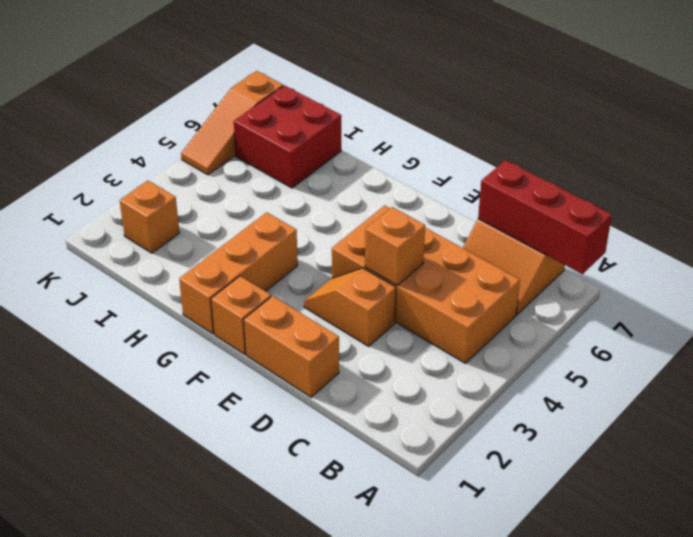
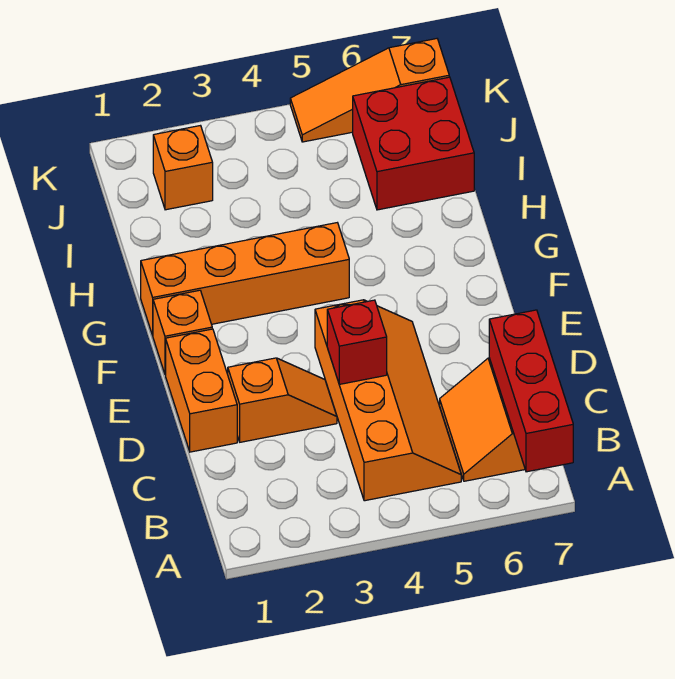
orange 2x4 brick [332,205,520,363] -> orange 2x4 slope [315,300,461,501]
orange 1x2 slope [304,268,396,346] -> orange 1x2 slope turned to [228,358,337,442]
orange 1x1 brick [365,207,425,285] -> red 1x1 brick [327,300,387,384]
orange 1x3 brick [179,212,298,334] -> orange 1x4 brick [141,223,349,335]

